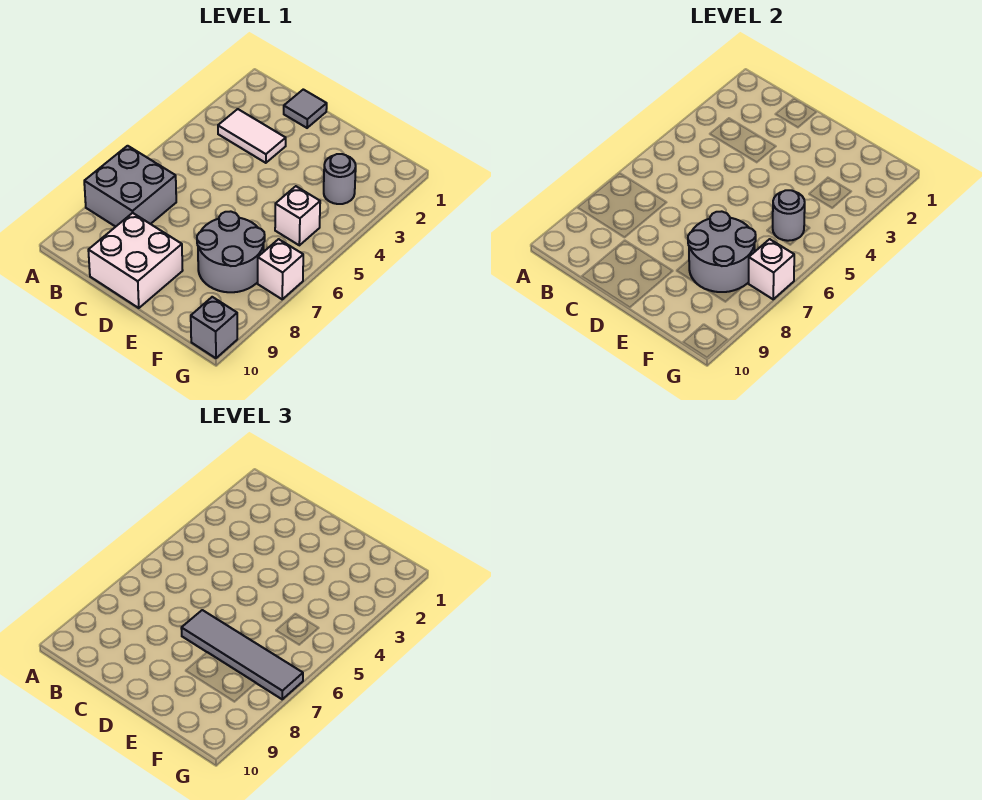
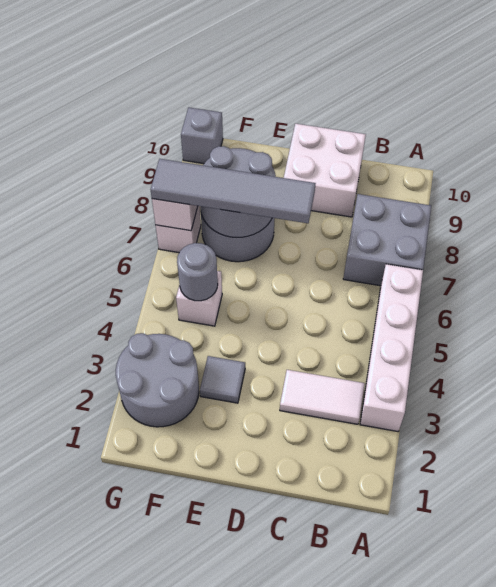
none -> white 1x4 brick [360,264,423,431]
grey 1x1 tile [284,89,327,128] -> grey 1x1 tile moved to [200,356,245,403]
grey 1x1 round brick [324,154,356,204] -> grey 2x2 round brick [116,333,199,427]

